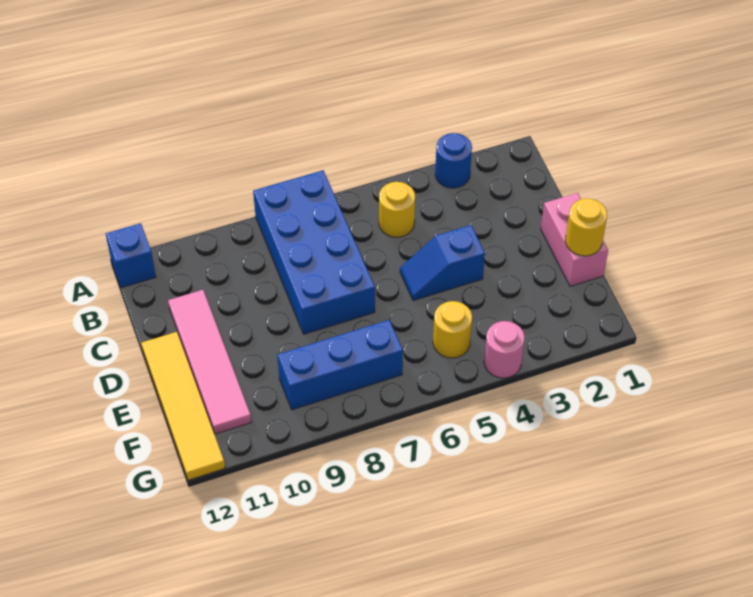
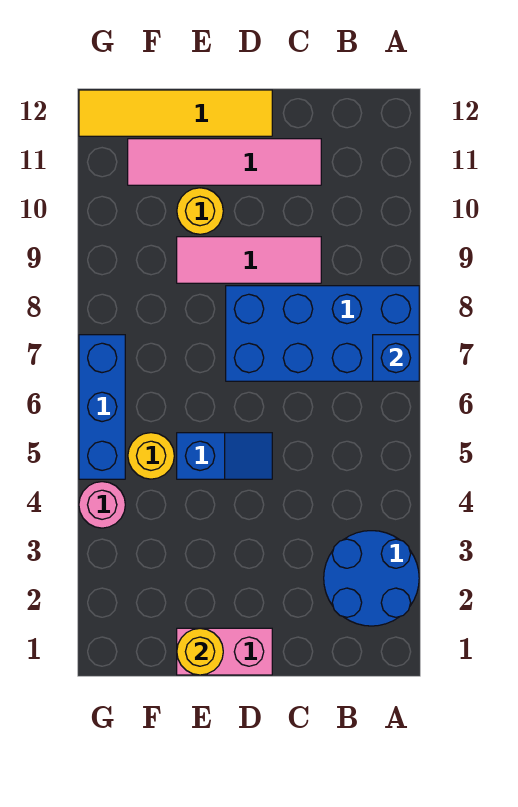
blue 1x1 round brick [435,133,472,188] -> blue 2x2 round brick [324,531,419,626]
blue 1x1 brick [106,223,156,288] -> blue 1x1 brick moved to [373,335,419,381]
yellow 1x1 round brick [379,182,415,237] -> yellow 1x1 round brick moved to [177,188,223,234]
none -> pink 1x3 tile [177,237,321,283]
blue 1x2 slope [400,225,485,301] -> blue 1x2 slope turned to [177,433,272,479]
blue 1x3 brick [277,320,403,410] -> blue 1x3 brick moved to [79,335,125,479]

